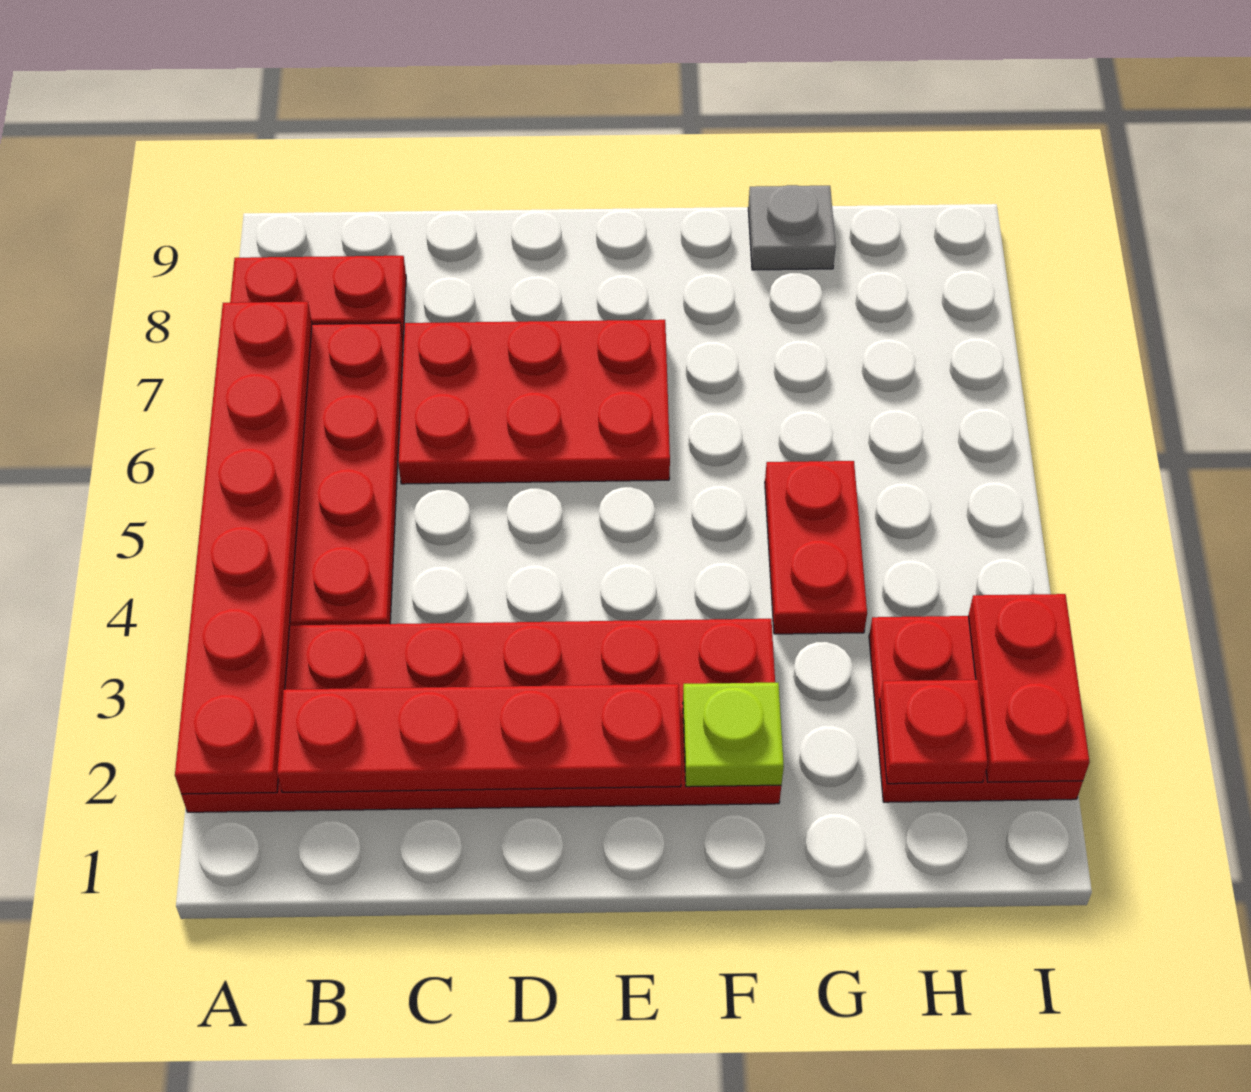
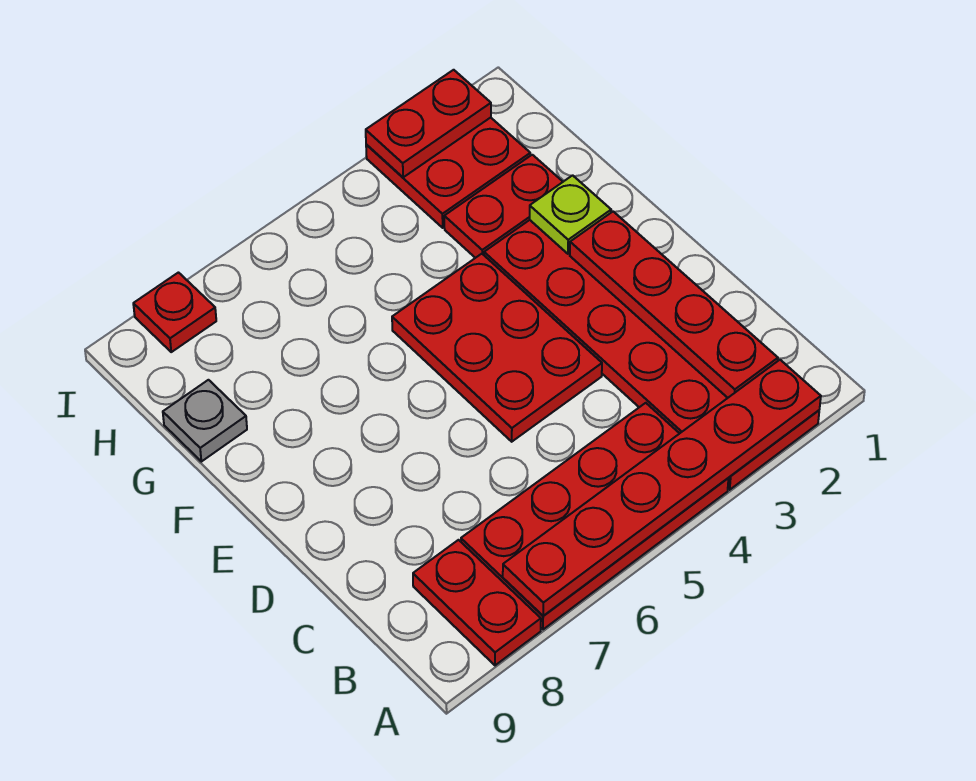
red 2x3 plate [398,320,670,484] -> red 2x3 plate moved to [392,254,602,442]
red 1x2 plate [765,461,867,634] -> red 1x2 plate moved to [444,155,563,258]
red 1x1 plate [880,680,988,784] -> red 1x1 plate moved to [133,273,216,352]

